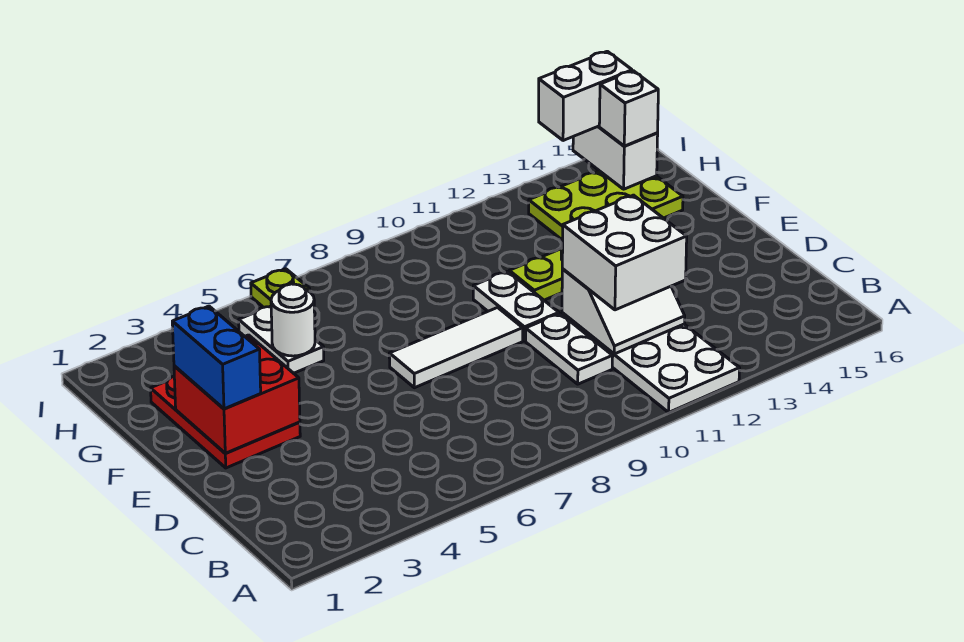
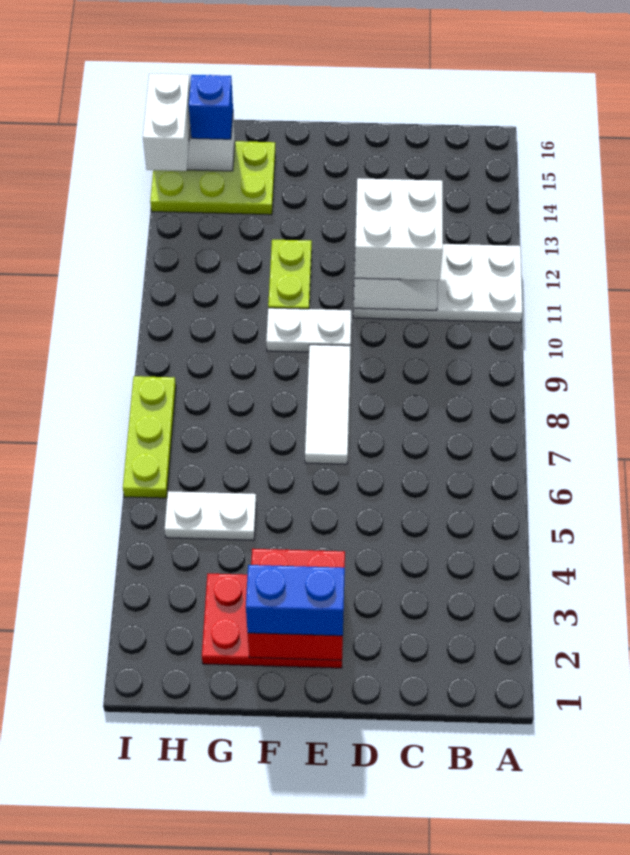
white 1x2 plate [526,314,613,384] -> none
white 1x1 round brick [271,284,315,356] -> none
lime 2x3 plate [529,171,683,240] -> lime 2x3 plate turned to [150,141,275,215]
white 1x1 brick [599,71,658,146] -> blue 1x1 brick [189,75,233,139]
lime 1x1 plate [251,269,310,307] -> lime 1x3 plate [123,376,176,498]

